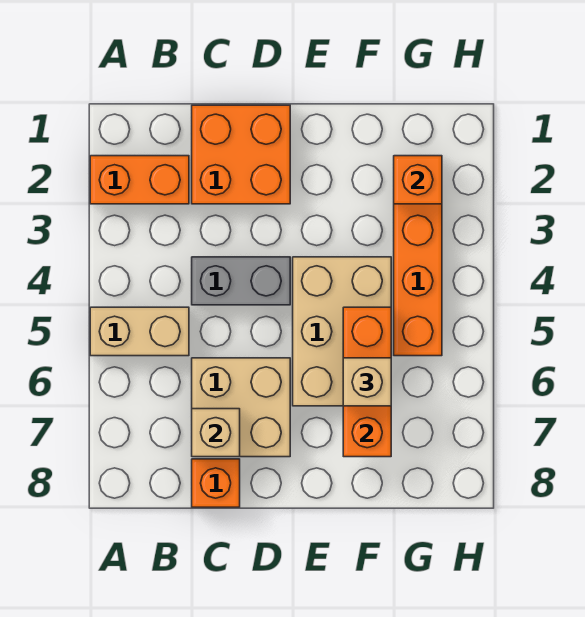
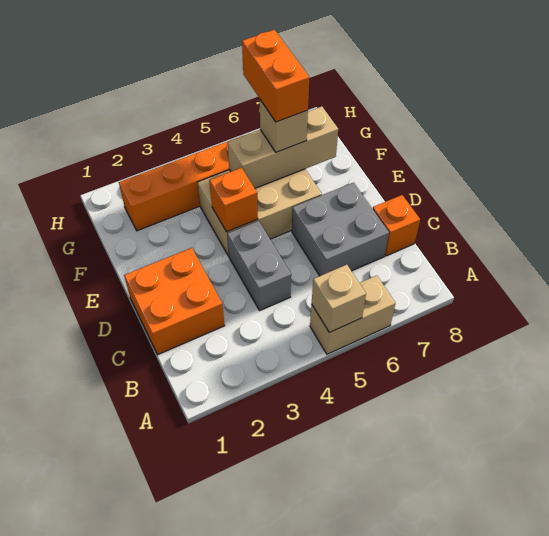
orange 1x2 brick [90,156,189,204] -> orange 1x2 brick moved to [242,30,309,122]
tan 1x2 brick [90,307,189,356] -> tan 1x2 brick turned to [310,275,395,354]
tan 2x2 brick [192,358,290,457] -> grey 2x2 brick [292,183,389,276]
tan 1x1 brick [192,409,240,457] -> tan 1x1 brick moved to [312,265,366,332]
orange 1x3 brick [343,307,391,457] -> tan 1x3 brick [228,106,338,188]
orange 1x1 brick [394,156,442,204] -> orange 1x1 brick moved to [209,168,258,232]

